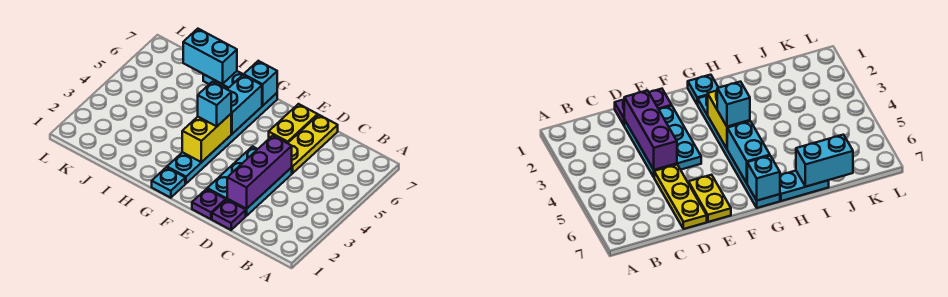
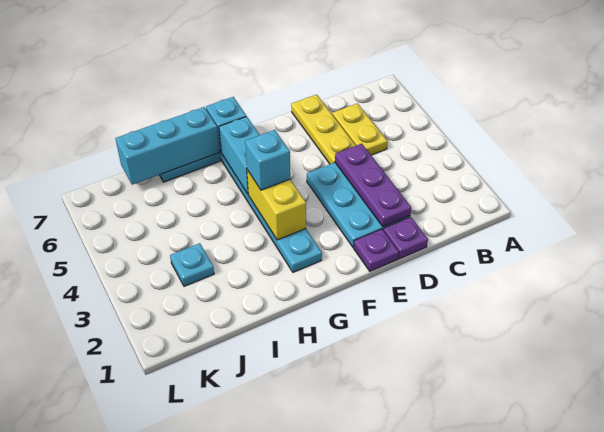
purple 1x3 brick [227,136,292,209] -> purple 1x3 plate [335,144,411,227]
yellow 1x2 plate [269,104,318,143] -> yellow 1x2 plate moved to [332,103,388,155]
cyan 1x1 plate [152,167,185,198] -> cyan 1x1 plate moved to [170,243,214,286]
cyan 1x2 brick [183,29,237,84] -> cyan 1x3 brick [115,107,219,185]

